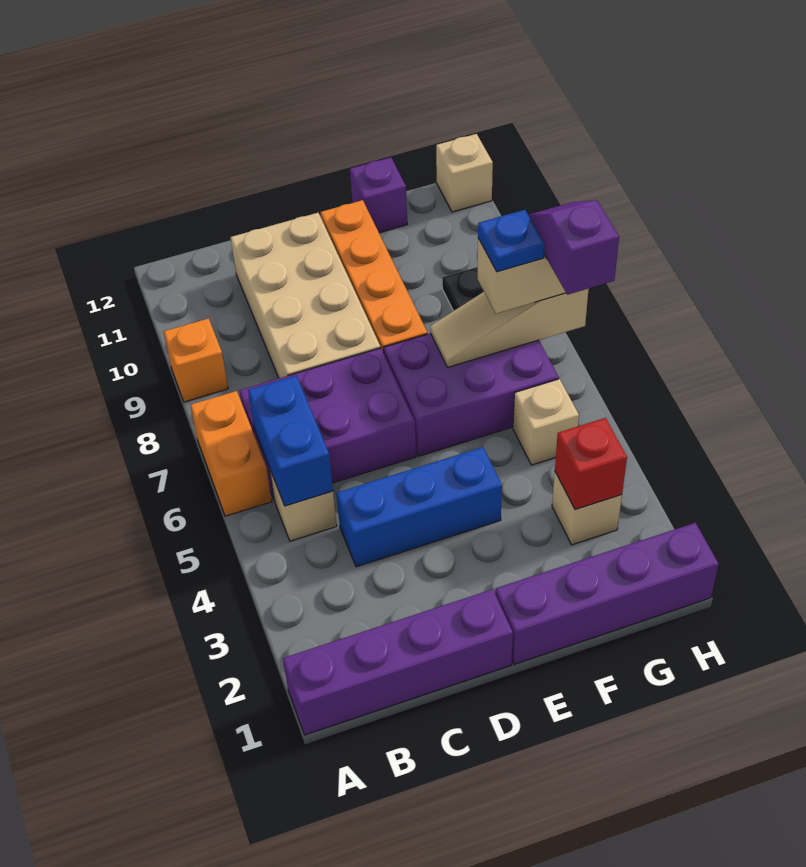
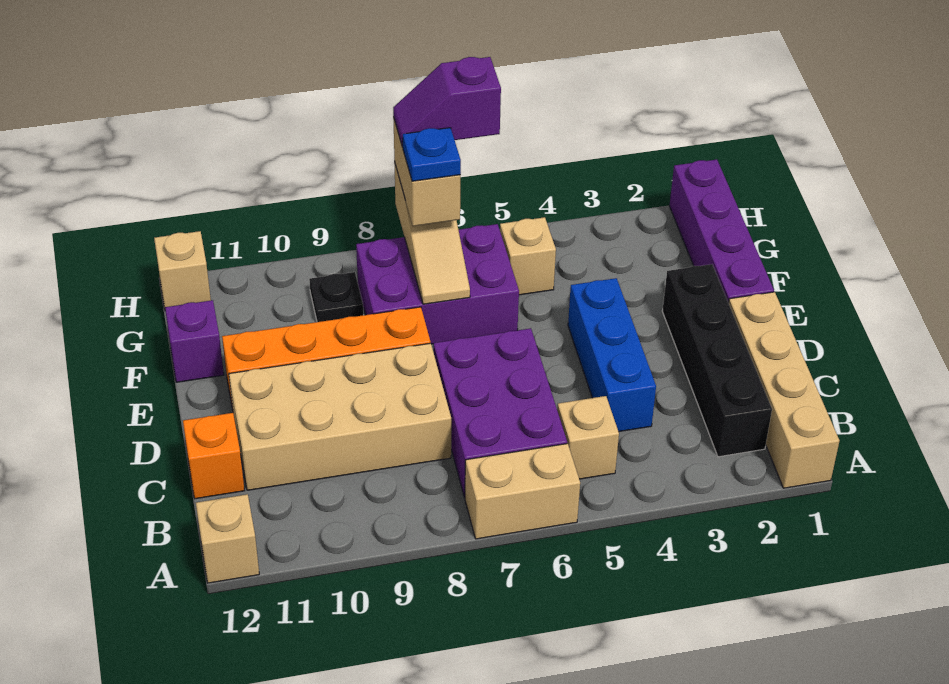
purple 1x4 brick [283,589,513,735] -> tan 1x4 brick [729,292,839,488]
orange 1x2 brick [190,391,272,516] -> tan 1x2 brick [465,444,580,539]
orange 1x1 brick [164,318,228,402] -> orange 1x1 brick moved to [183,413,244,499]
none -> black 1x4 brick [662,264,772,457]
blue 1x2 brick [248,376,333,506] -> none
purple 2x3 brick [384,333,559,456] -> purple 2x3 brick turned to [356,224,519,344]
tan 1x1 brick [552,472,622,545] -> tan 1x1 brick moved to [196,494,259,583]
red 1x1 brick [555,418,627,510] -> none

